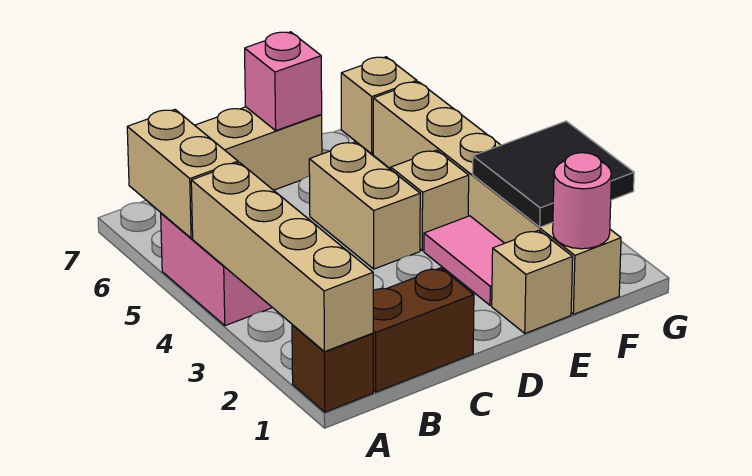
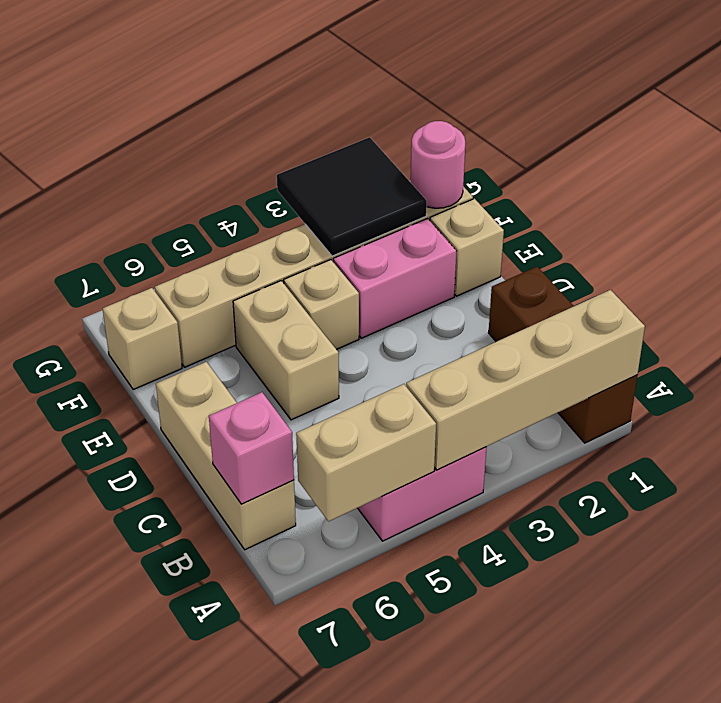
tan 1x2 brick [309,142,420,269] -> tan 1x2 brick turned to [233,281,339,420]
pink 1x1 brick [245,32,322,131] -> pink 1x1 brick moved to [209,392,294,504]
pink 1x2 tile [424,216,504,305] -> pink 1x2 brick [333,219,456,338]

